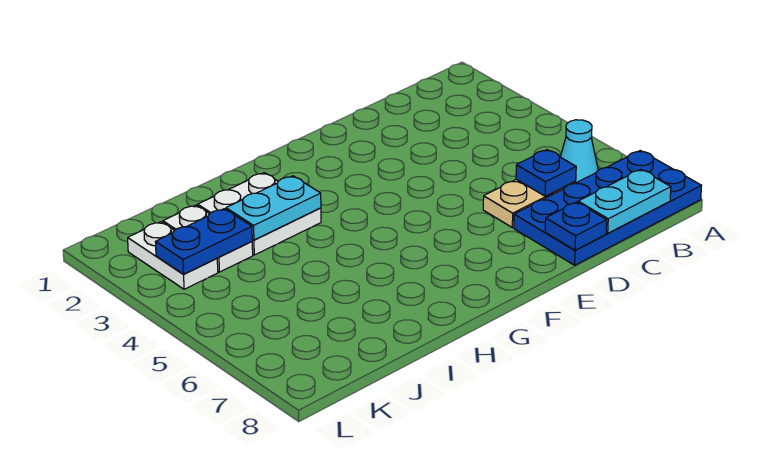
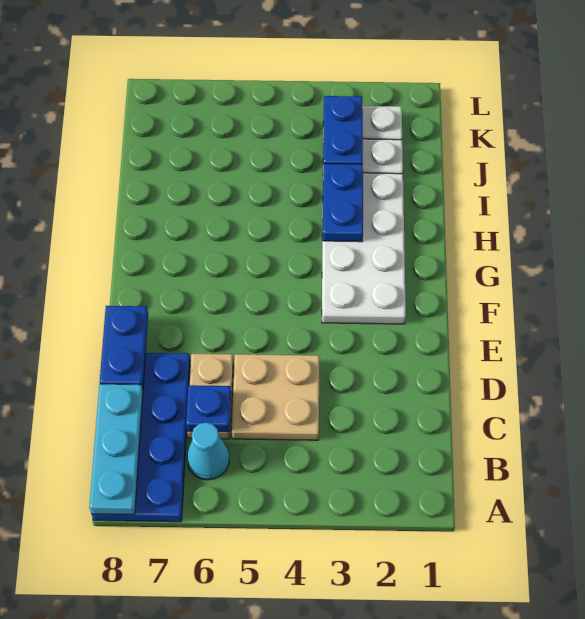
cyan 1x2 plate [578,169,671,233] -> cyan 1x3 plate [89,384,143,514]
none -> tan 2x2 plate [232,354,320,440]
blue 1x1 plate [545,202,607,250] -> blue 1x2 plate [100,306,148,389]
white 2x2 plate [198,173,321,255] -> white 2x4 plate [322,173,406,324]
cyan 1x2 plate [226,176,321,240] -> blue 1x2 plate [323,164,363,242]

